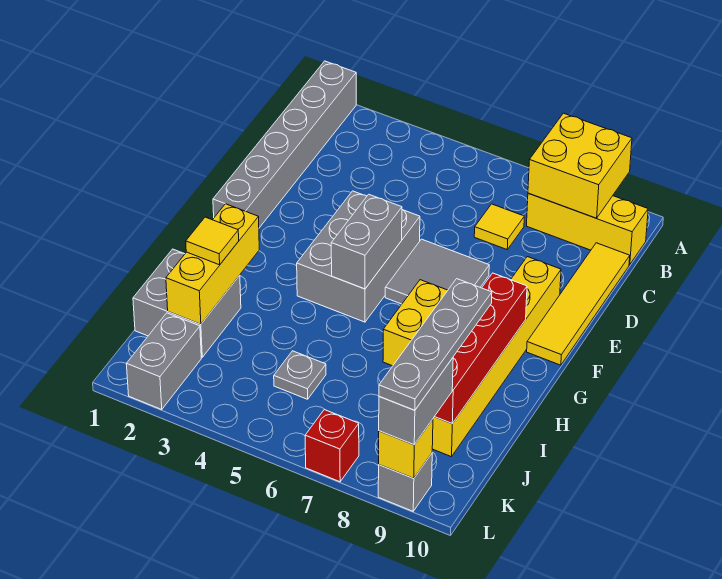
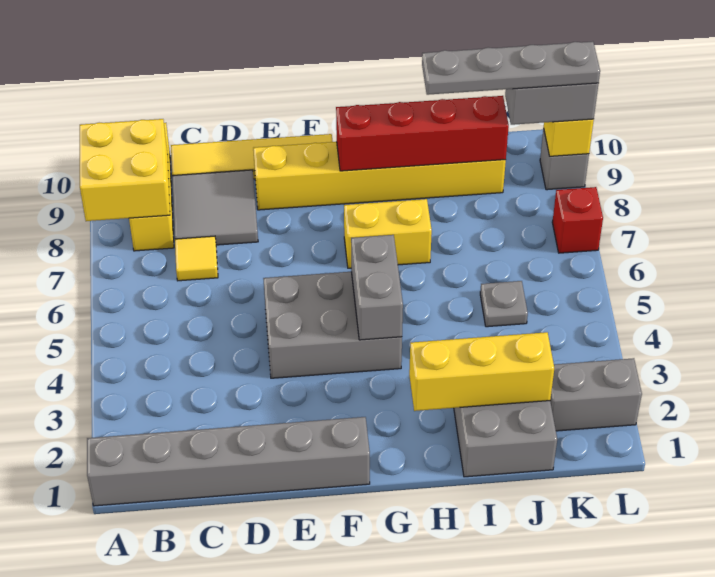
grey 2x2 tile [385,239,489,304] -> grey 2x2 tile moved to [172,170,258,245]
grey 1x2 brick [331,194,402,289] -> grey 1x2 brick turned to [351,235,403,340]
yellow 1x1 tile [186,217,239,265] -> none

